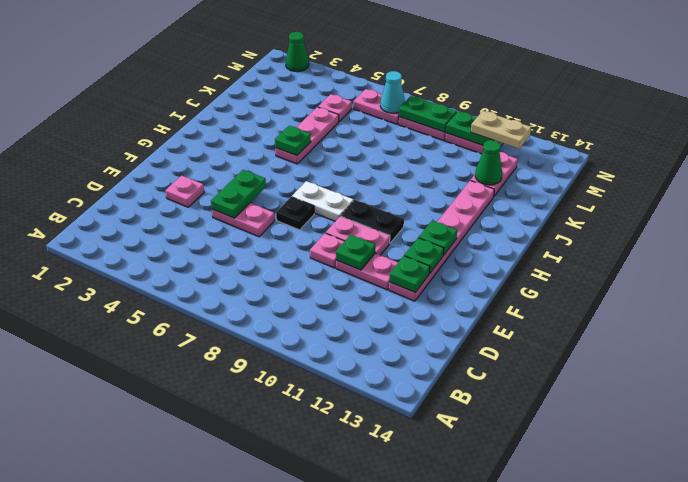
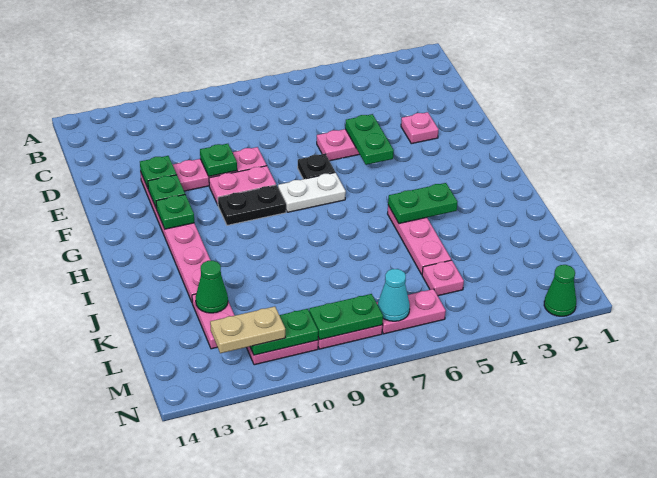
green 1x1 plate [275,126,311,156] -> green 1x2 plate [388,183,457,224]

